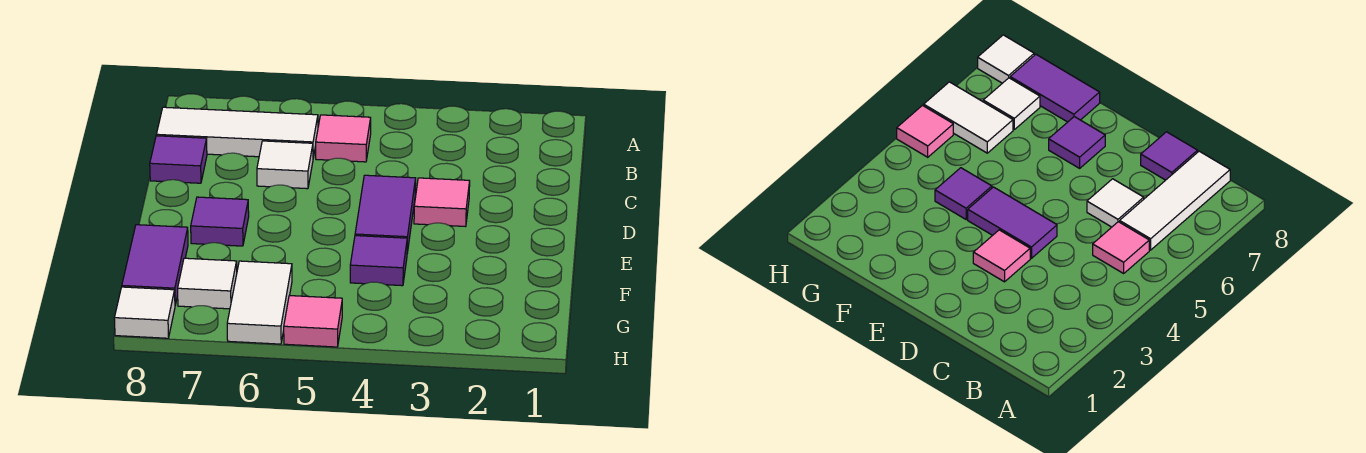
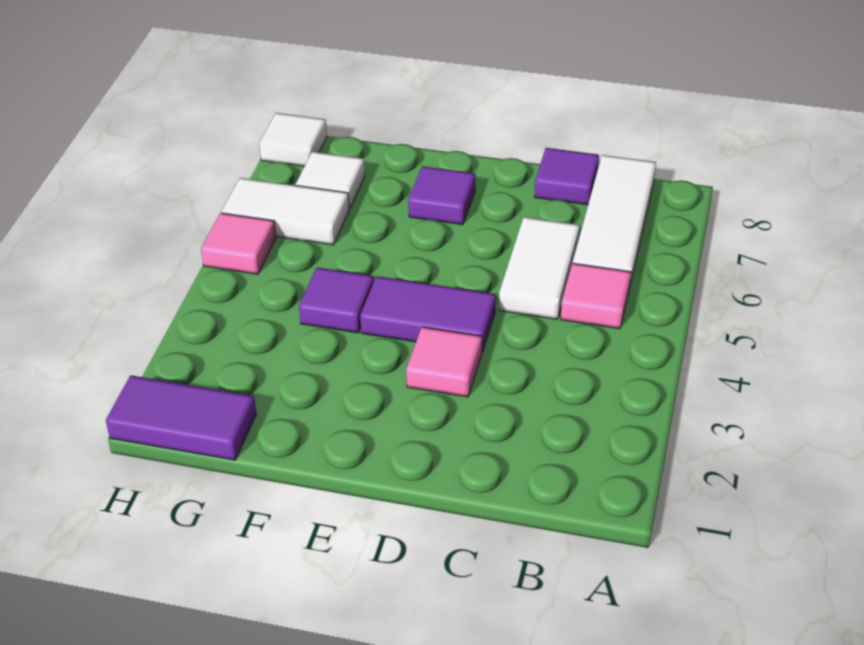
white 1x1 tile [257,141,313,189] -> white 1x2 tile [499,217,580,319]
purple 1x2 tile [122,225,188,305] -> purple 1x2 tile moved to [106,375,256,460]

